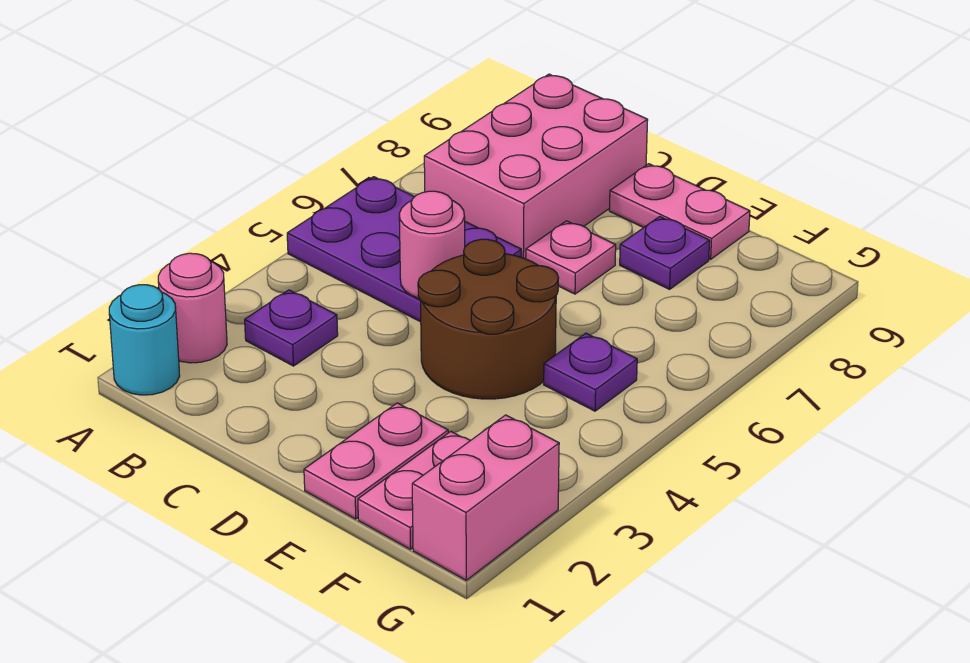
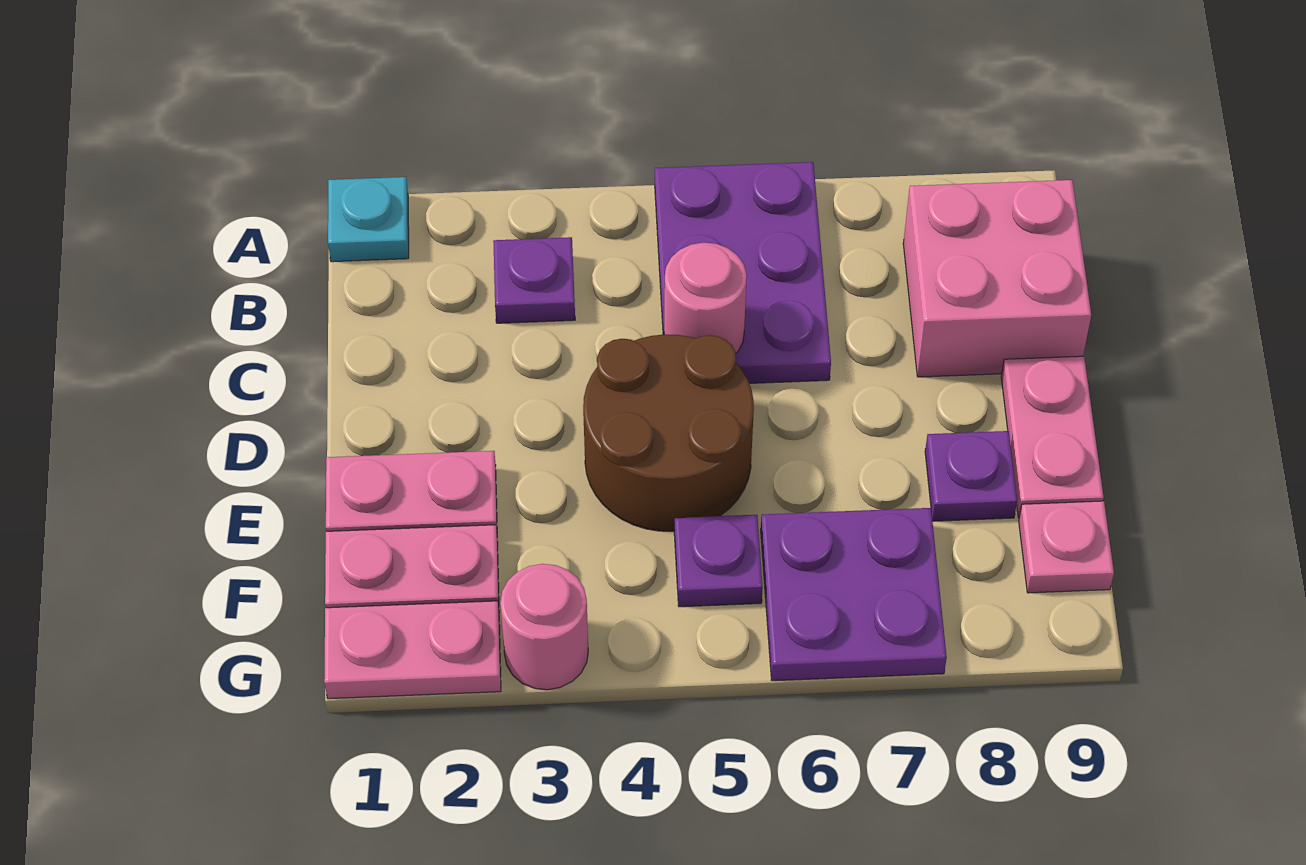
cyan 1x1 round brick [109,285,180,395] -> cyan 1x1 plate [328,177,409,262]
pink 1x1 round brick [158,253,227,363] -> pink 1x1 round brick moved to [500,564,588,690]
pink 2x3 brick [424,74,648,259] -> pink 2x2 brick [903,180,1091,377]
pink 1x1 plate [526,221,616,294] -> pink 1x1 plate moved to [1019,501,1114,593]
none -> purple 2x2 plate [761,508,947,681]
pink 1x2 brick [412,415,559,580] -> pink 1x2 plate [324,601,501,699]

